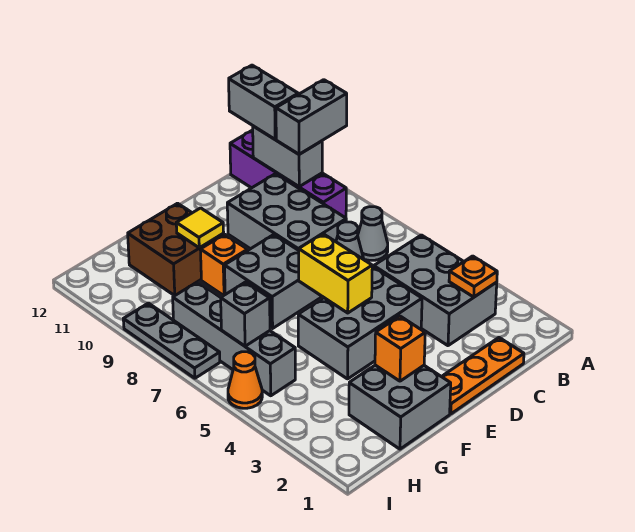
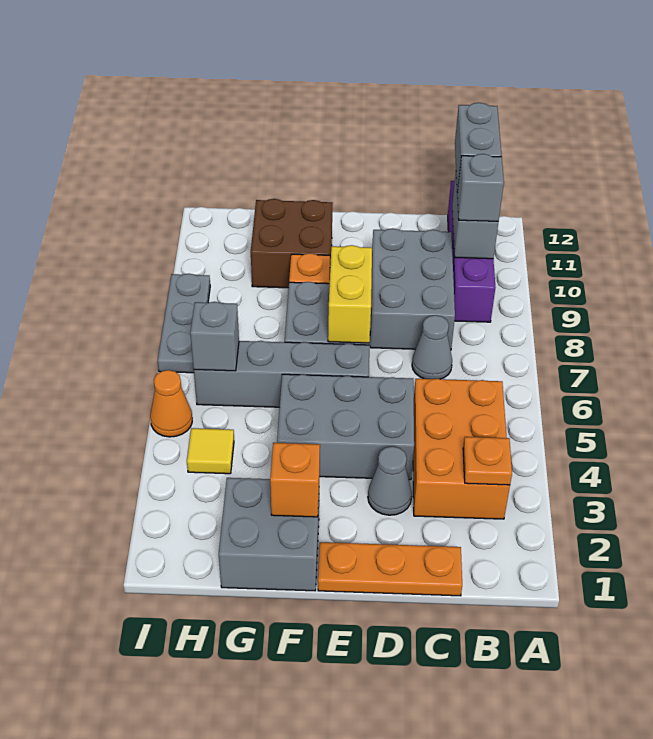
grey 1x2 brick [276,80,347,154] -> grey 1x1 brick [457,154,504,221]
grey 2x3 brick [374,235,497,346] -> orange 2x3 brick [413,379,510,519]
grey 1x1 cone [358,207,388,260] -> grey 1x1 cone moved to [368,446,412,515]
yellow 1x2 brick [299,234,372,313] -> yellow 1x2 brick moved to [328,245,372,343]
yellow 1x1 tile [176,208,224,248] -> yellow 1x1 tile moved to [187,428,234,474]
grey 1x4 brick [173,282,295,396] -> grey 1x4 brick turned to [194,341,369,407]

